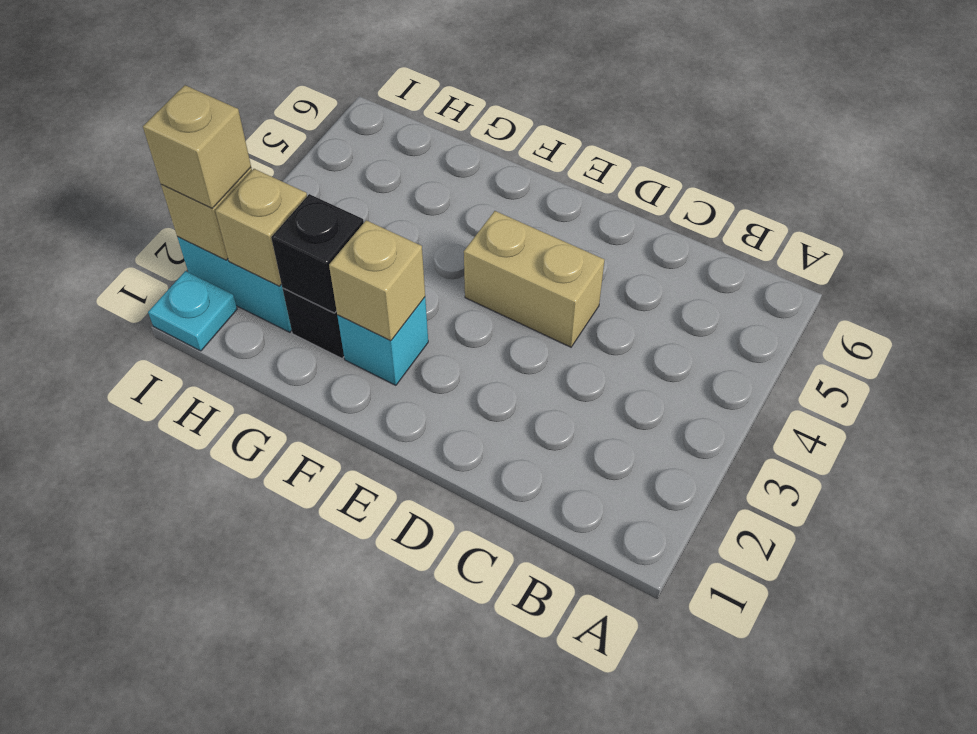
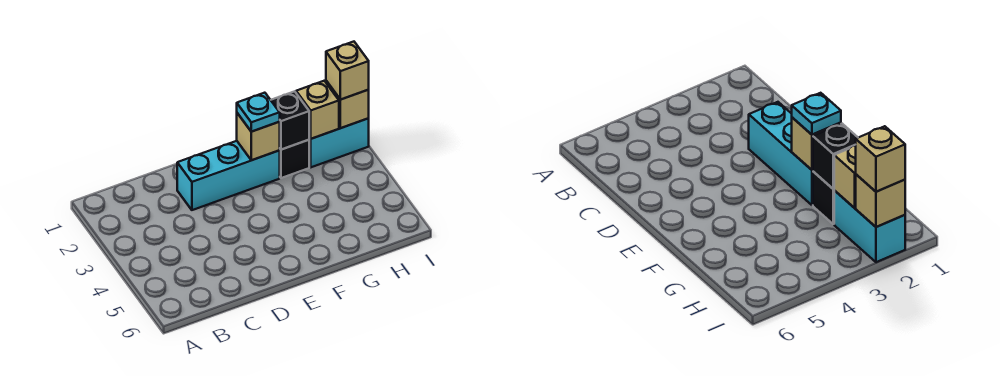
tan 1x2 brick [464,211,604,347] -> none
cyan 1x1 brick [337,297,428,385] -> cyan 1x3 brick [177,141,280,210]
cyan 1x1 plate [148,271,237,351] -> cyan 1x1 plate moved to [237,93,280,132]

